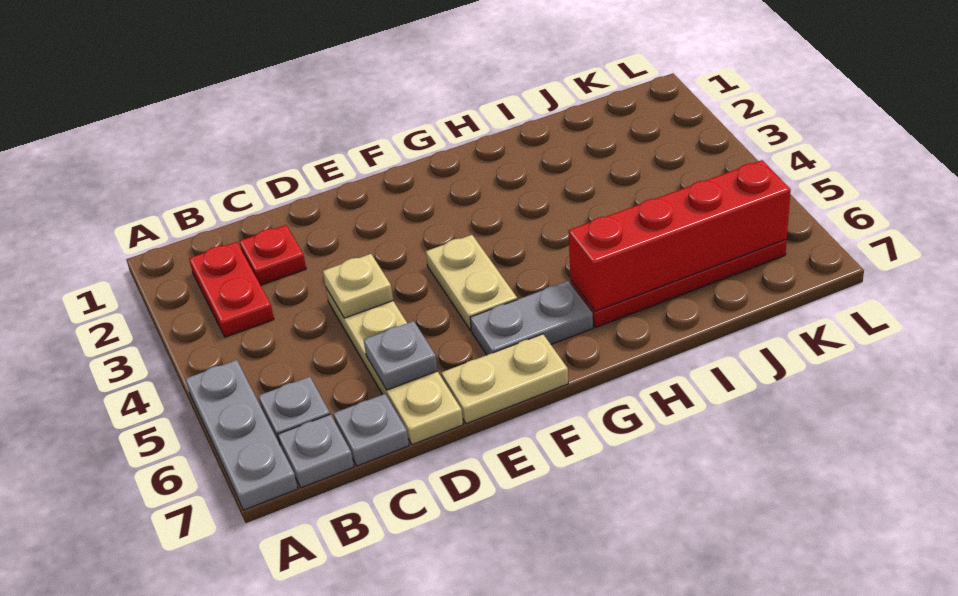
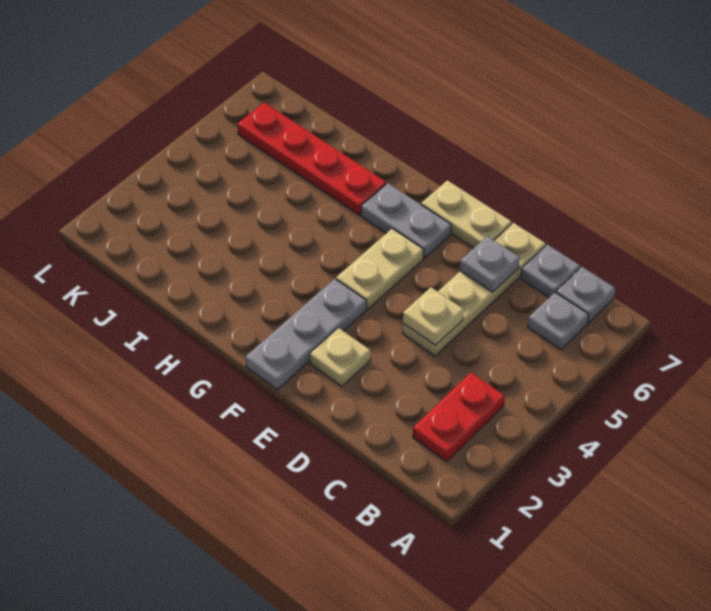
grey 1x3 plate [186,360,298,510] -> grey 1x3 plate moved to [246,279,366,390]
red 1x1 plate [239,225,306,285] -> none
none -> tan 1x1 plate [310,328,370,386]
red 1x4 brick [569,160,791,311] -> none

